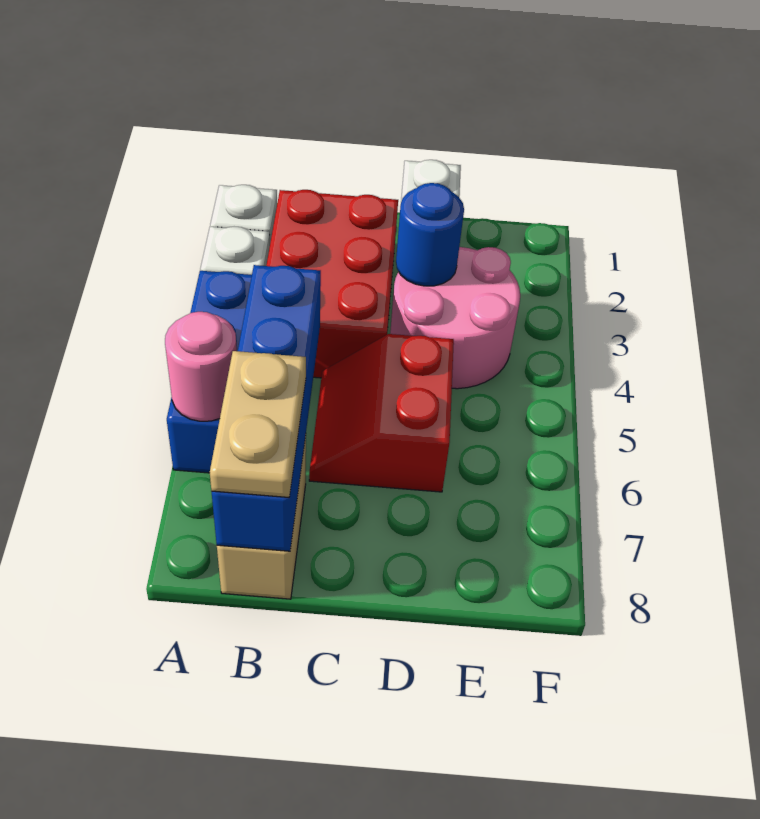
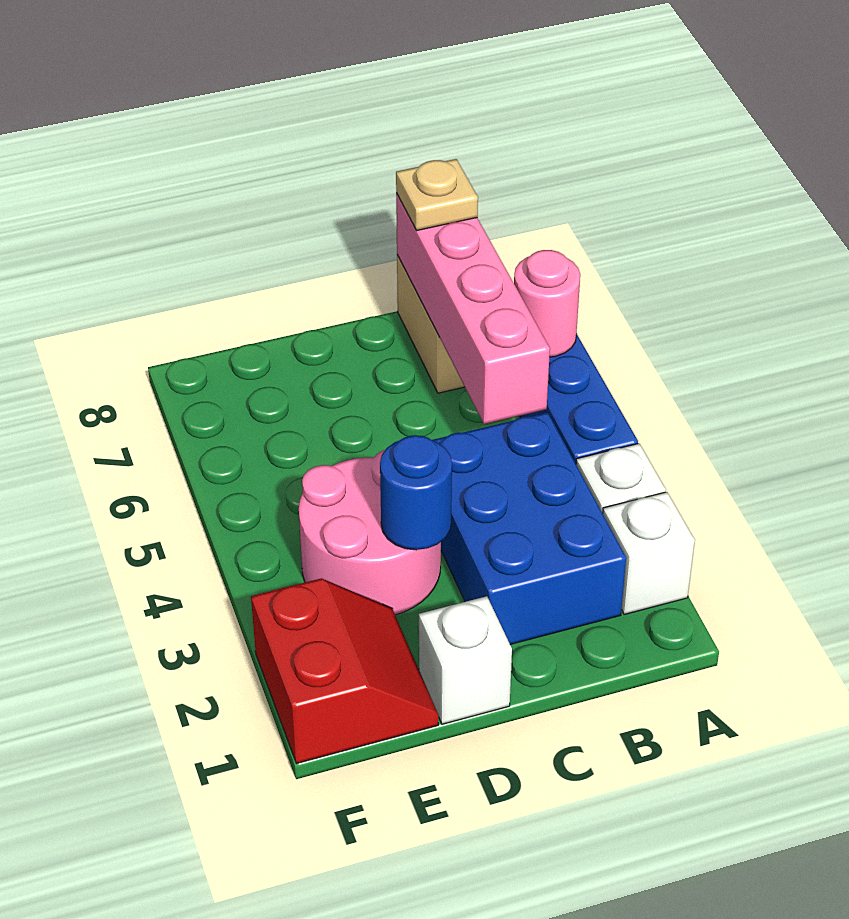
red 2x3 brick [266,190,398,378] -> blue 2x3 brick [432,412,626,644]
blue 1x4 brick [212,265,321,551] -> pink 1x4 brick [396,193,550,424]
tan 1x2 plate [210,351,306,497] -> tan 1x1 plate [396,159,478,231]
red 2x2 slope [309,334,454,492] -> red 2x2 slope moved to [251,578,439,764]

